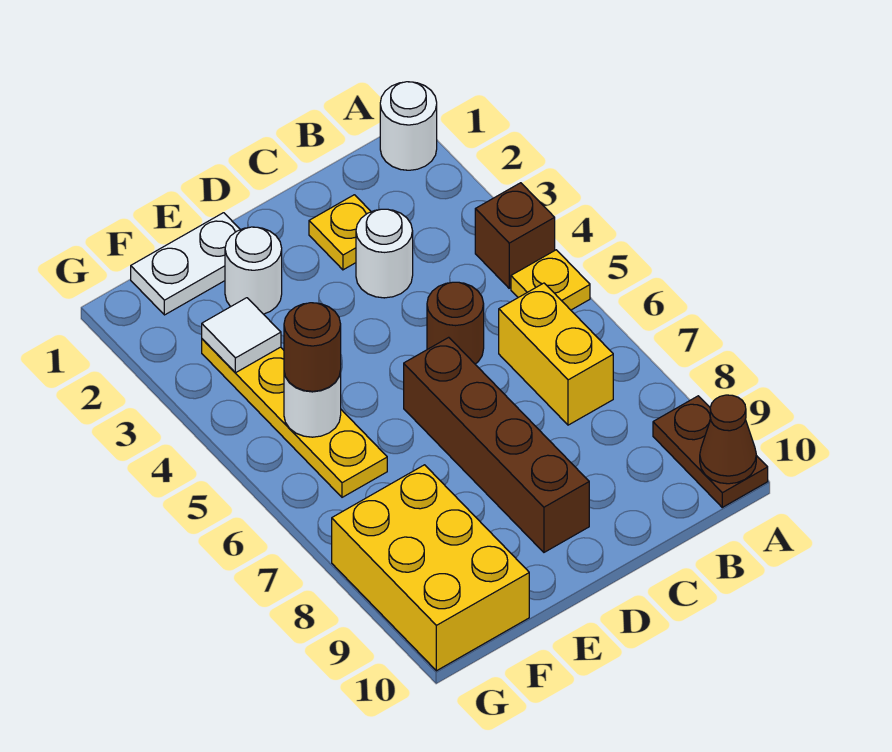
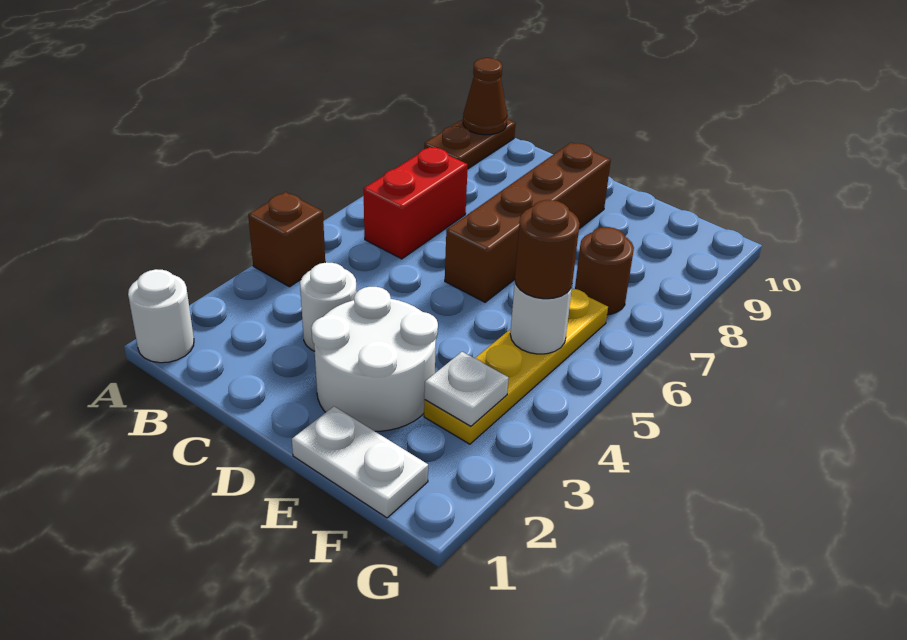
yellow 1x1 plate [511,250,590,310] -> none
yellow 1x2 brick [499,283,613,425] -> red 1x2 brick [363,147,468,259]
yellow 1x1 plate [309,195,371,270] -> none
brown 1x1 round brick [427,282,484,364] -> brown 1x1 round brick moved to [575,227,634,315]
white 1x1 round brick [225,227,282,314] -> white 2x2 round brick [311,287,438,431]
white 1x1 tile [202,298,281,373] -> white 1x1 plate [424,352,509,426]
yellow 2x3 brick [332,465,529,671] -> none

